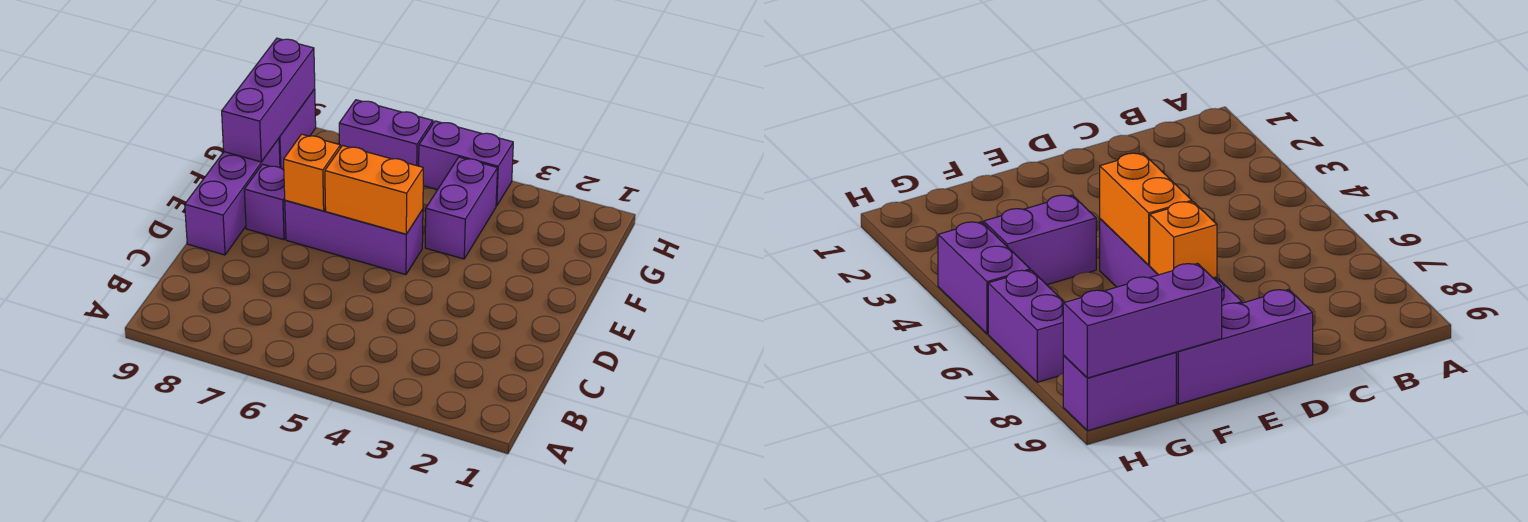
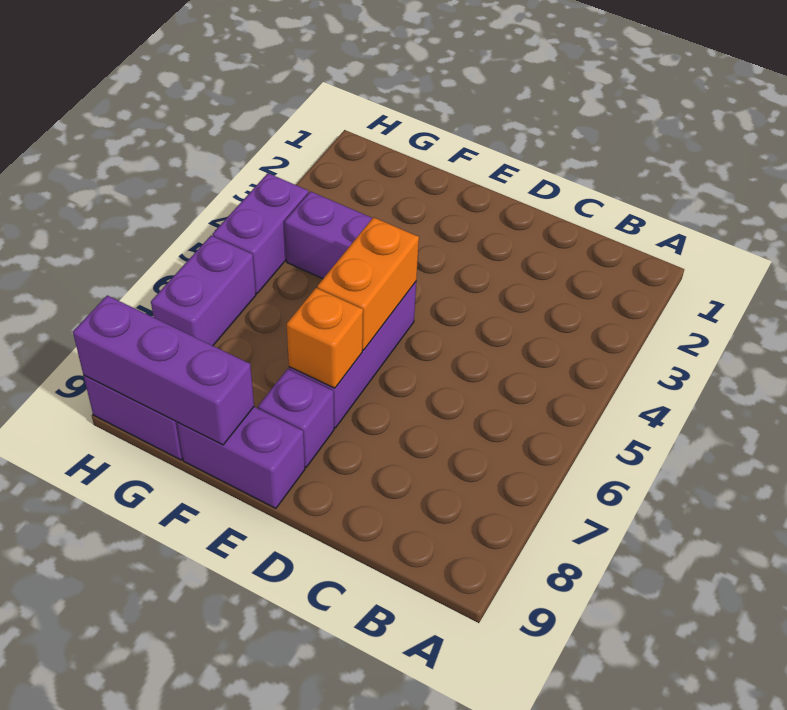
purple 1x3 brick [185,139,280,255] -> purple 1x2 brick [177,407,305,508]

